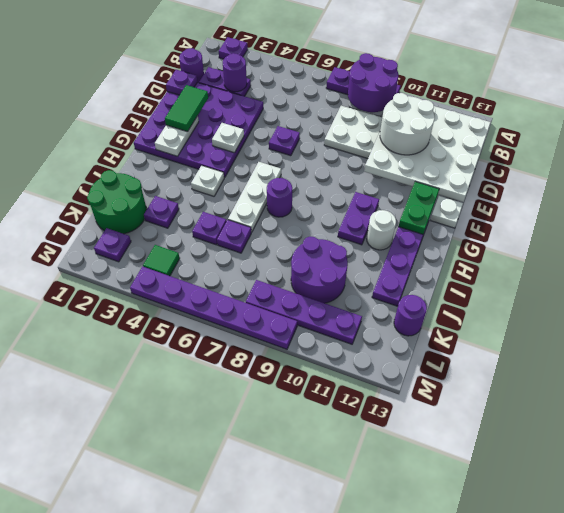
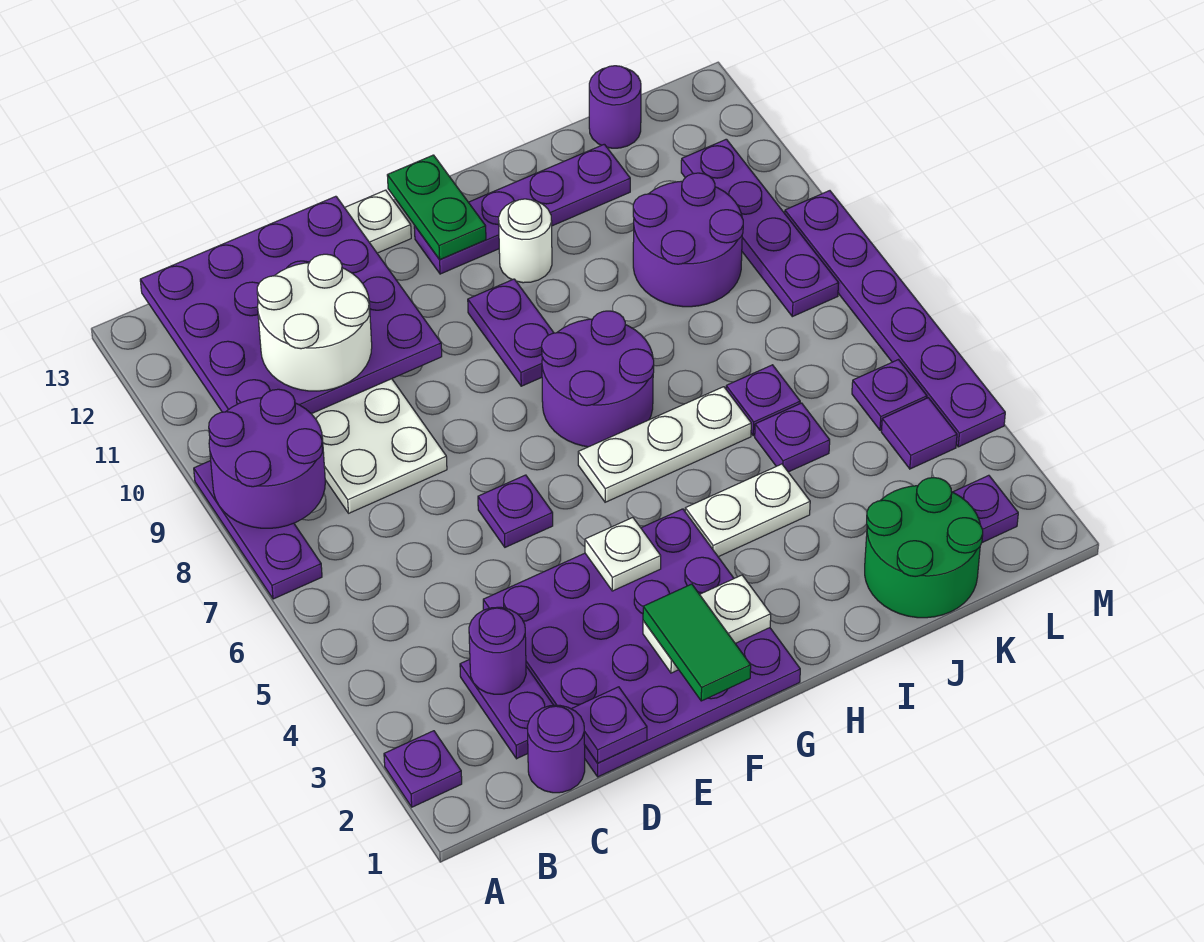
white 4x4 plate [364,106,491,202] -> purple 4x4 plate [140,196,442,414]
green 1x2 tile [165,85,208,132] -> green 1x2 tile turned to [643,584,751,701]
green 1x2 plate [398,182,439,234] -> green 1x2 plate turned to [387,155,486,260]
purple 1x2 plate [338,192,379,245] -> purple 1x2 plate turned to [468,279,554,386]
white 1x1 plate [191,165,225,196] -> white 1x2 plate [685,464,810,557]
purple 1x1 round brick [267,178,292,217] -> purple 2x2 round brick [542,311,654,447]
purple 1x1 plate [144,196,179,228] -> purple 1x1 plate moved to [852,360,927,430]
green 1x1 tile [143,245,180,276] -> purple 1x1 tile [881,398,957,469]

